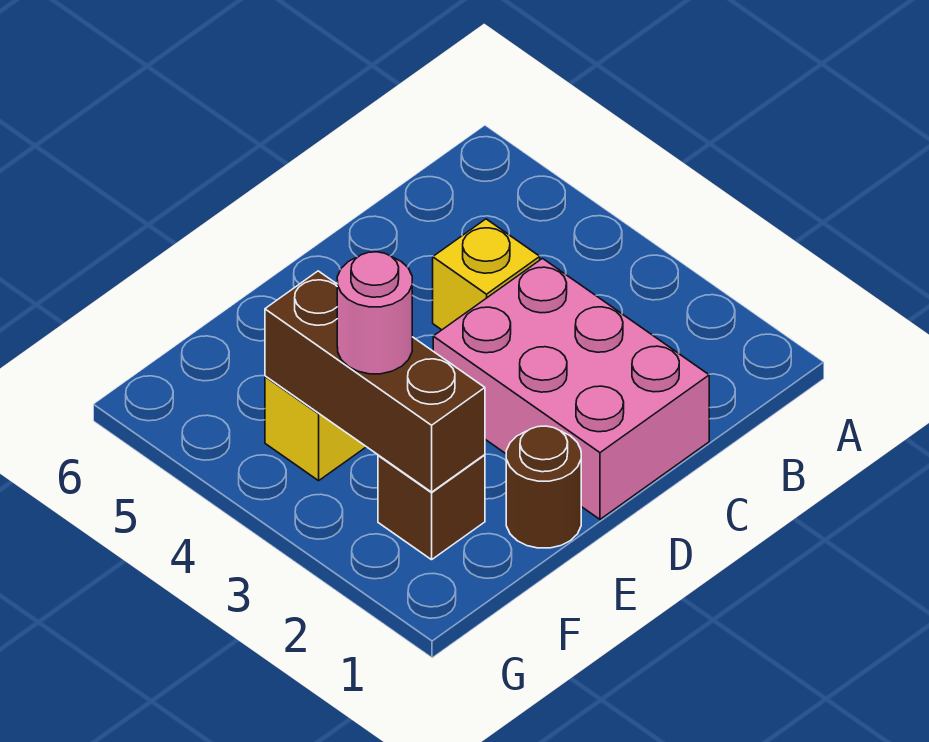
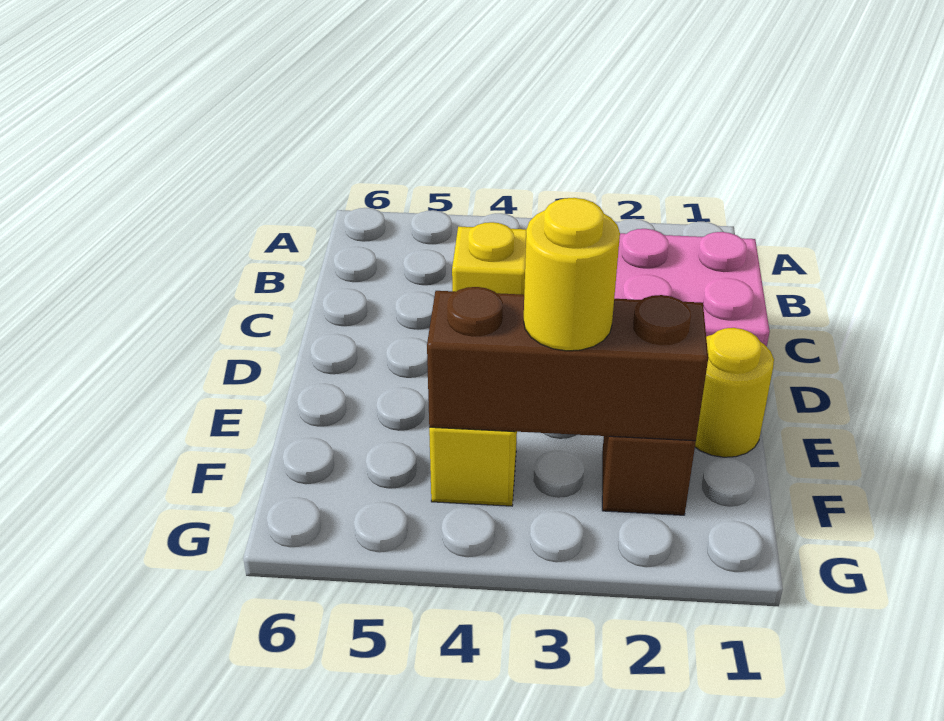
brown 1x1 round brick [506,426,581,548] -> yellow 1x1 round brick [695,328,774,457]
pink 1x1 round brick [337,252,412,374] -> yellow 1x1 round brick [524,198,620,351]

